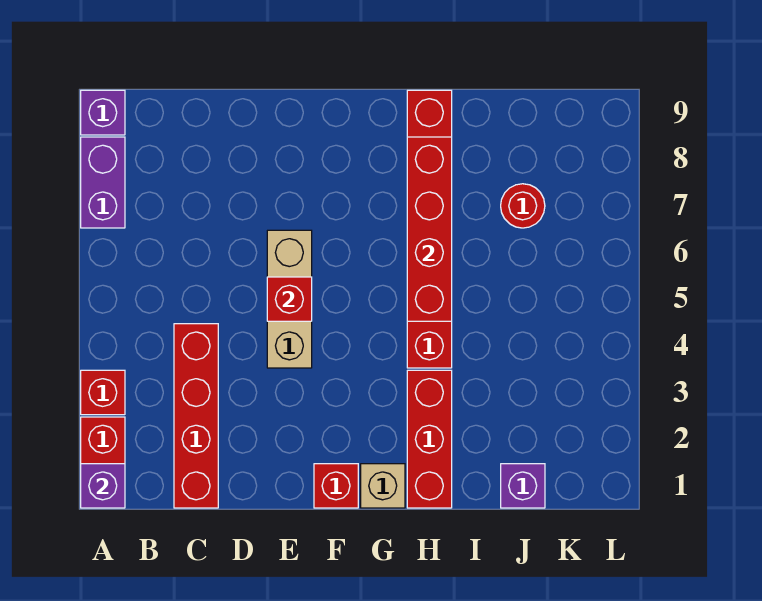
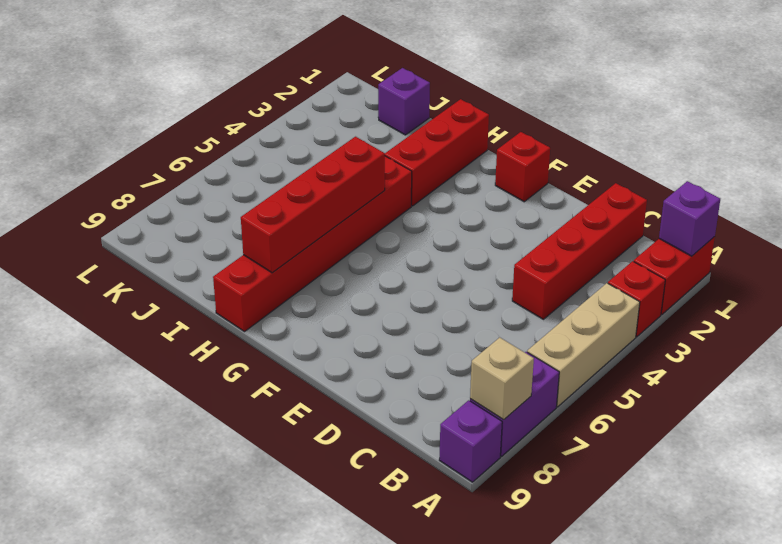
tan 1x3 brick [267,230,312,368] -> tan 1x3 brick moved to [527,283,640,407]
red 1x1 brick [267,277,312,321] -> none
tan 1x1 brick [361,464,405,508] -> tan 1x1 brick moved to [470,337,534,420]
red 1x1 round brick [501,184,545,228] -> none

